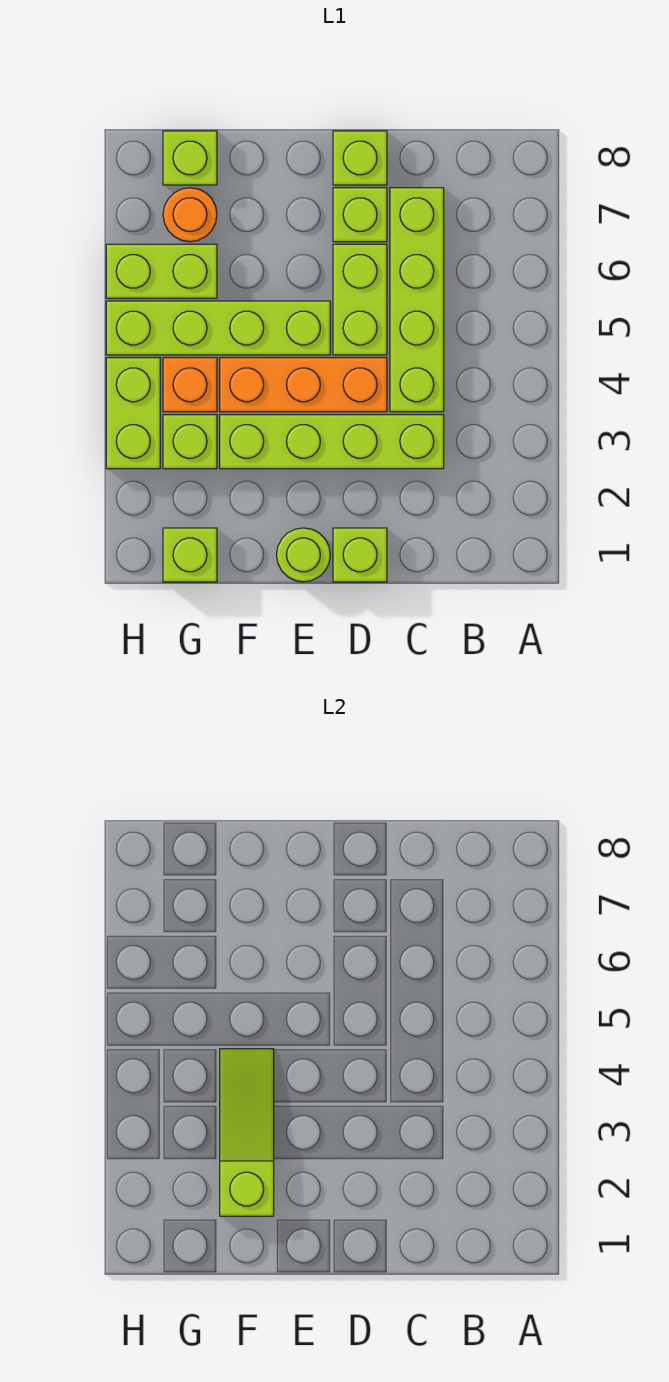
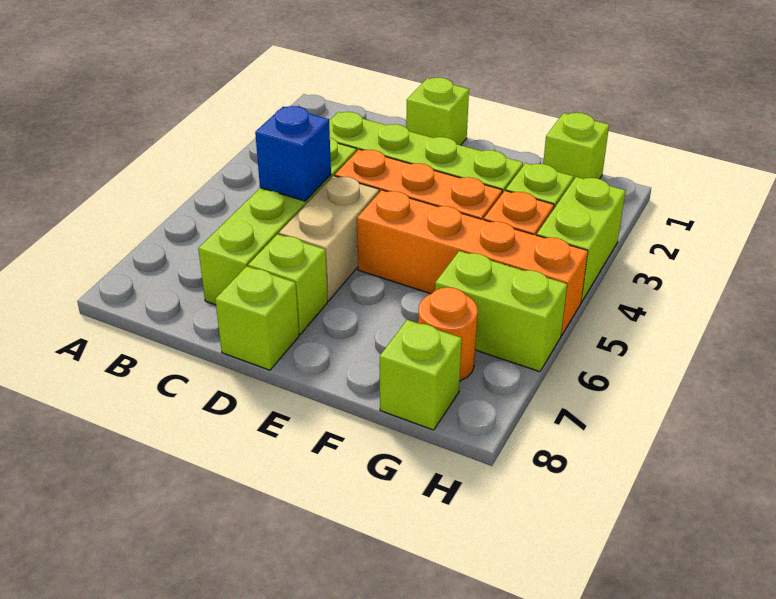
none -> blue 1x1 brick [255,106,331,201]
lime 1x2 brick [333,244,387,355] -> tan 1x2 brick [279,176,379,301]
lime 1x1 round brick [277,528,330,582] -> none
lime 1x4 brick [106,301,330,355] -> orange 1x4 brick [357,190,588,336]
lime 1x3 slope [220,1049,274,1216] -> none

